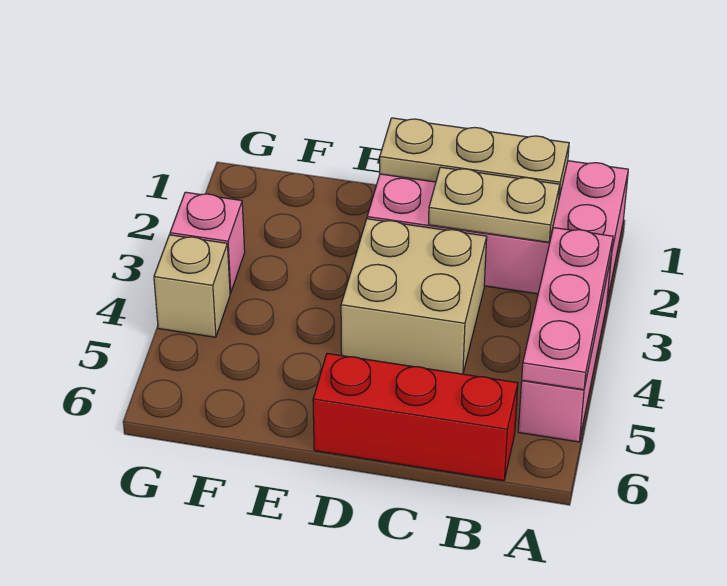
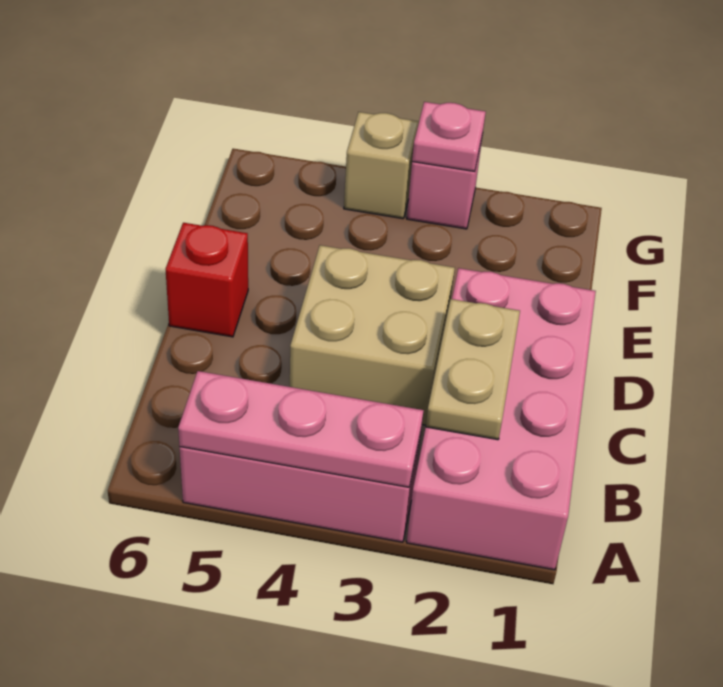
tan 1x3 plate [380,118,569,197] -> none
red 1x3 brick [313,353,518,481] -> red 1x1 brick [166,223,248,337]
none -> pink 1x1 plate [412,102,486,171]

